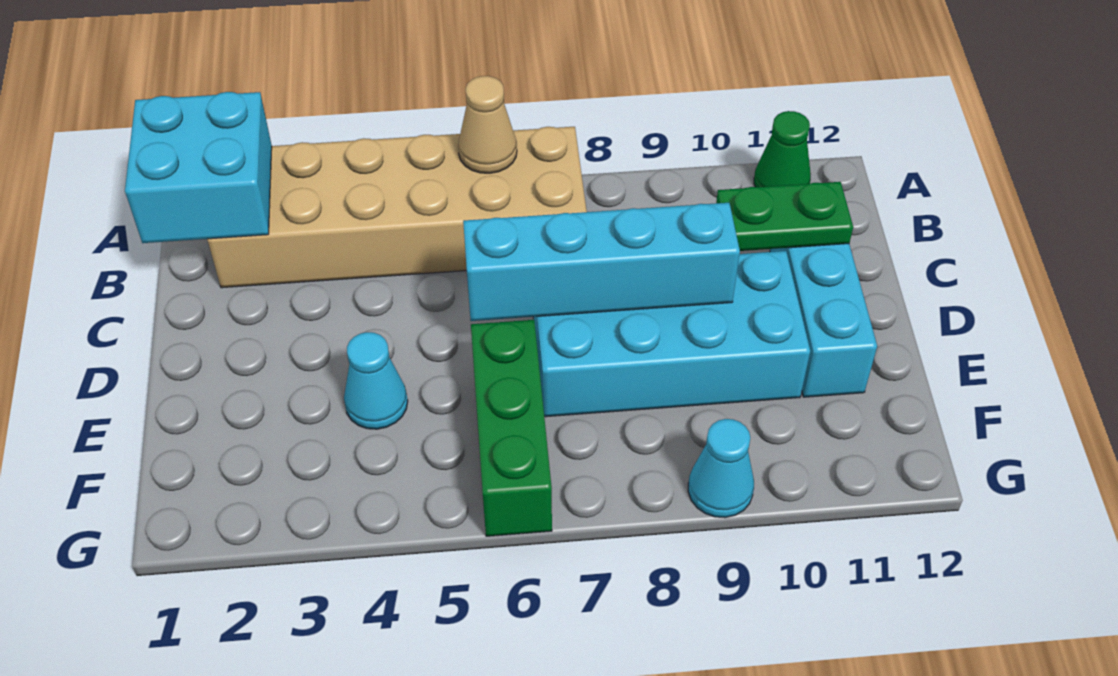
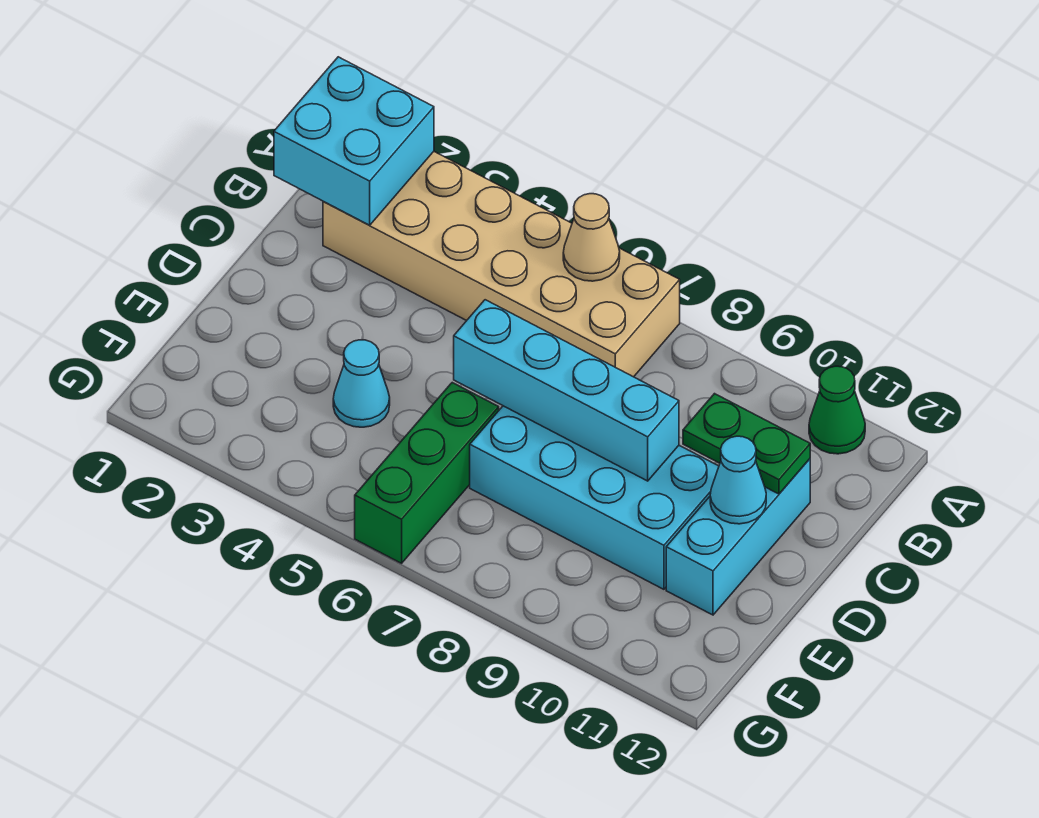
cyan 1x1 cone [688,419,754,518] -> cyan 1x1 cone moved to [710,436,766,524]

